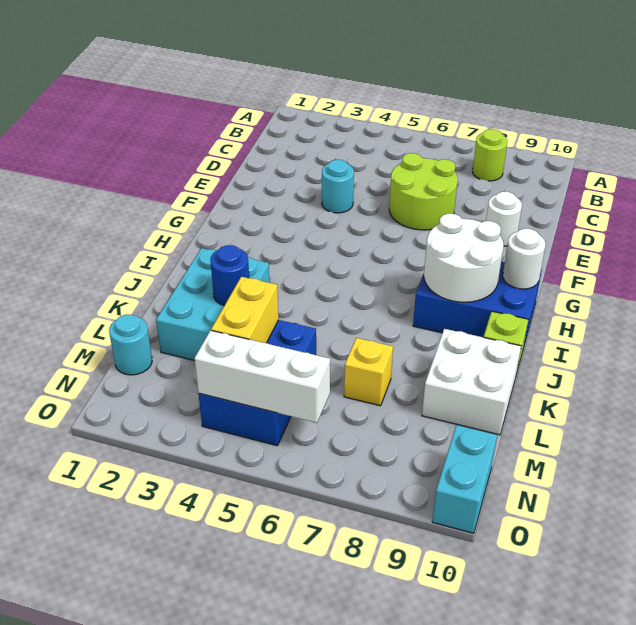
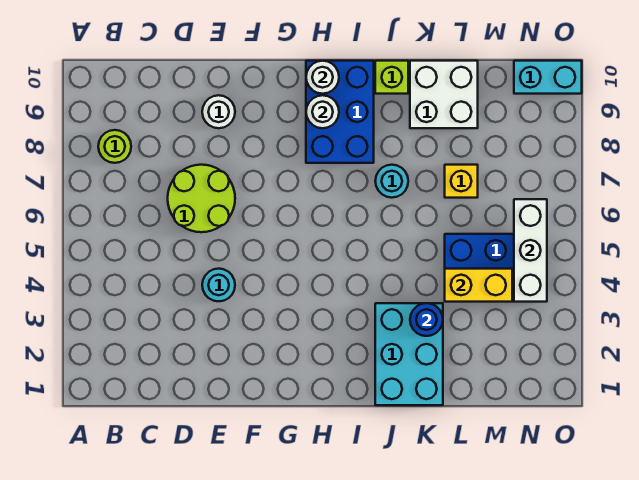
white 2x2 round brick [424,214,504,302] -> white 1x1 round brick [306,95,339,128]
cyan 2x3 brick [156,248,269,361] -> cyan 2x3 brick turned to [375,303,443,405]
cyan 1x1 round brick [109,314,152,375] -> cyan 1x1 round brick moved to [375,165,408,198]

